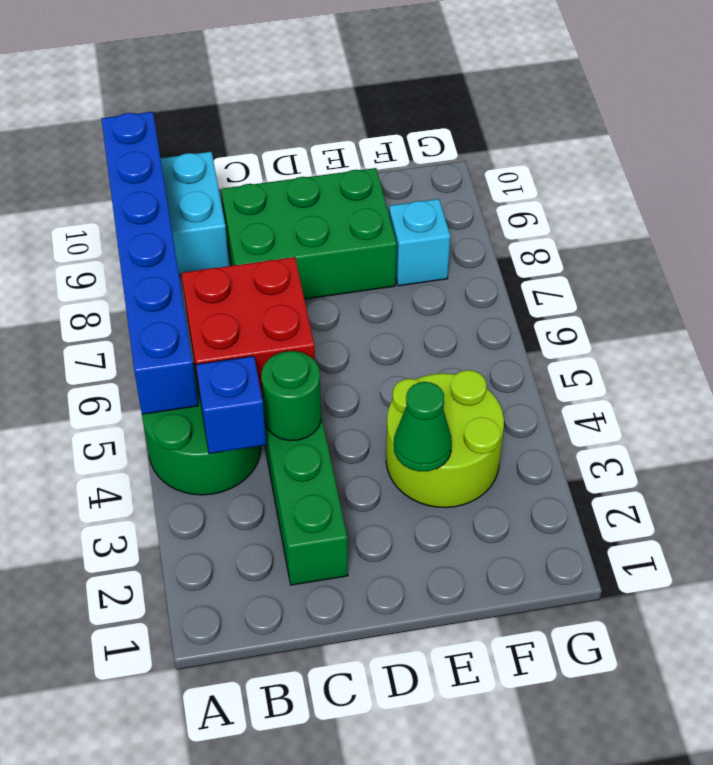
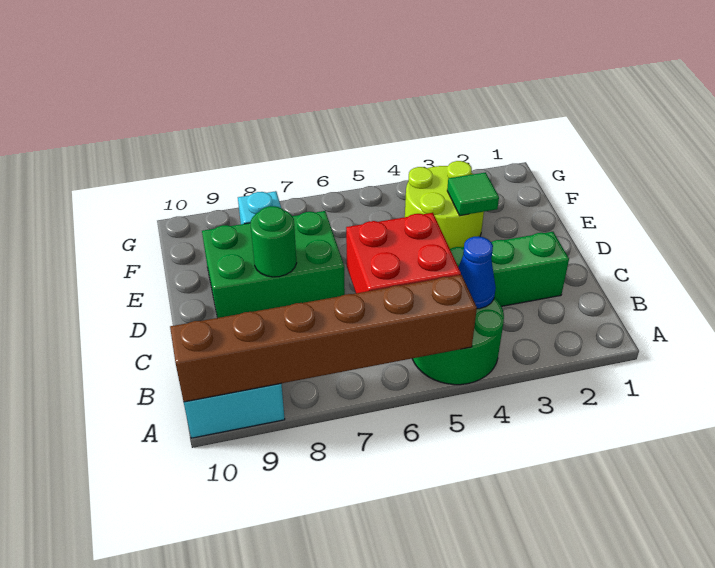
blue 1x6 brick [101,112,198,414] -> brown 1x6 brick [170,275,477,402]
blue 1x1 brick [196,356,266,454] -> blue 1x1 cone [458,236,496,309]
green 1x1 round brick [261,351,321,441] -> green 1x1 round brick moved to [251,206,297,277]
green 2x3 brick [221,168,397,299] -> green 2x3 brick turned to [202,211,345,318]
green 1x1 cone [394,382,452,472] -> green 1x1 tile [447,172,499,216]

